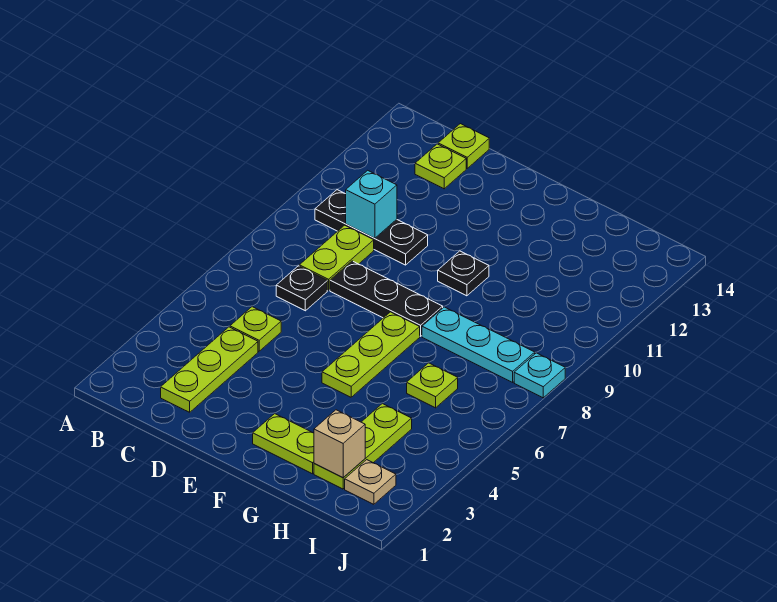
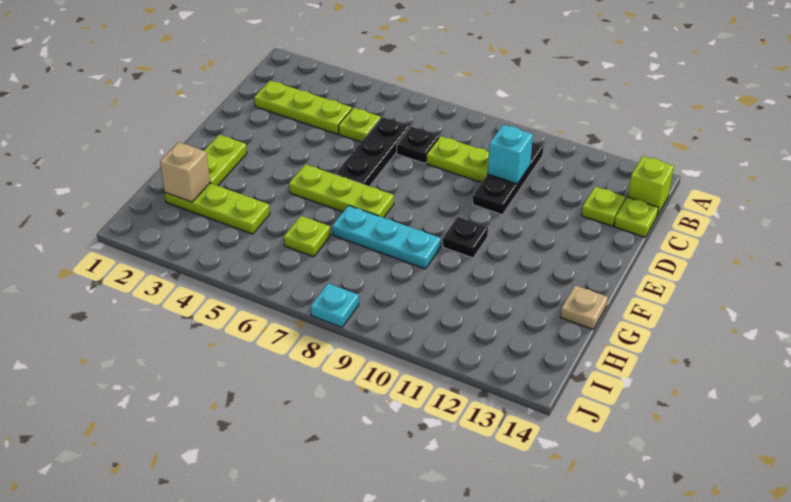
none -> lime 1x1 brick [628,156,674,216]
black 1x3 plate [330,261,443,336] -> black 1x3 plate moved to [336,117,410,186]
cyan 1x3 plate [422,307,535,382] -> cyan 1x3 plate turned to [332,206,441,269]
tan 1x1 plate [345,460,396,504] -> tan 1x1 plate moved to [560,285,608,329]

